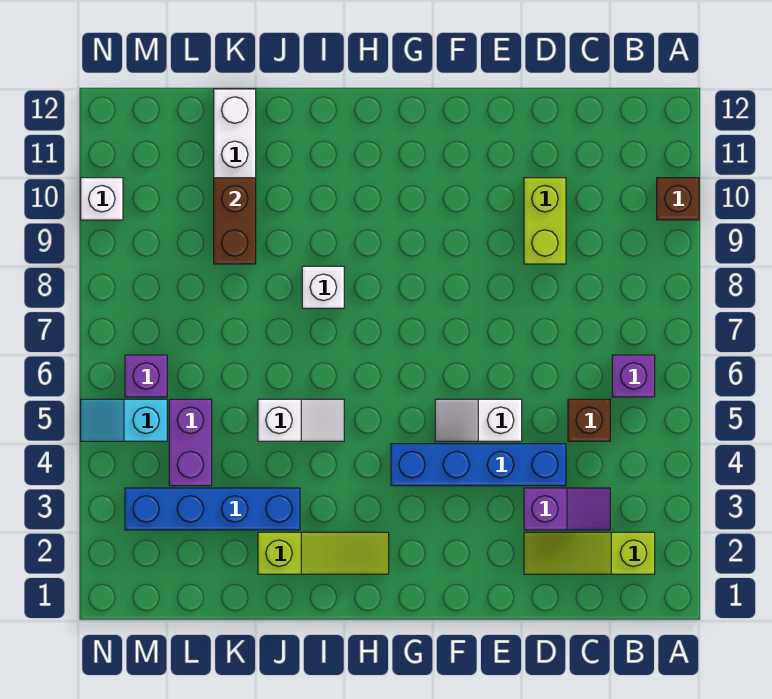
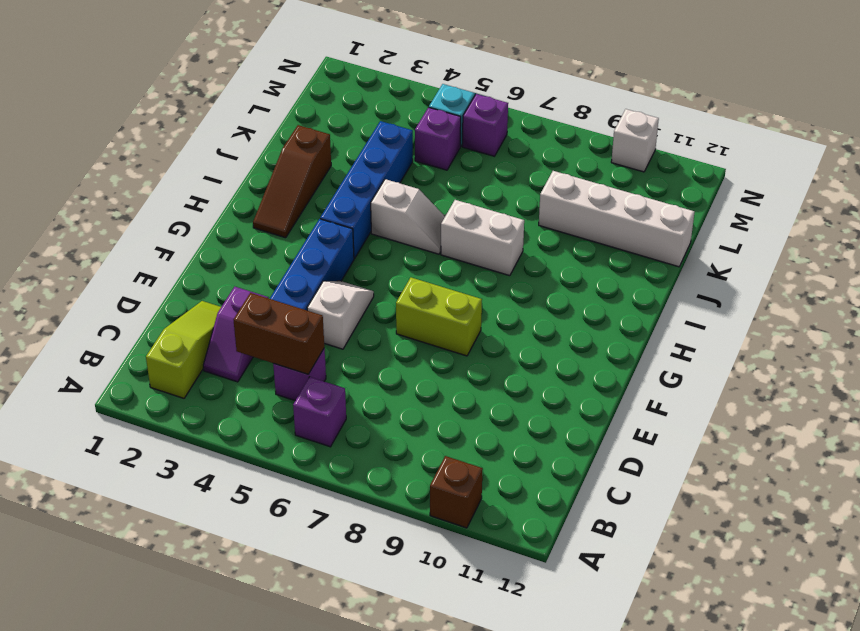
brown 1x1 brick [568,399,610,441] -> purple 1x1 brick [273,348,326,401]
lime 1x2 brick [524,178,566,264] -> lime 1x2 brick moved to [396,278,482,356]
lime 1x3 slope [258,532,389,574] -> brown 1x3 slope [253,125,331,238]
white 1x2 slope [258,399,344,441] -> white 1x2 slope turned to [371,179,445,254]
white 1x1 brick [302,266,344,308] -> white 1x2 brick [441,200,524,276]
blue 1x4 brick [125,488,300,530] -> blue 1x4 brick moved to [320,121,413,259]
brown 1x2 brick [214,178,256,264] -> brown 1x2 brick moved to [234,293,324,374]
purple 1x2 brick [169,399,212,486] -> purple 1x1 brick [415,107,461,170]

